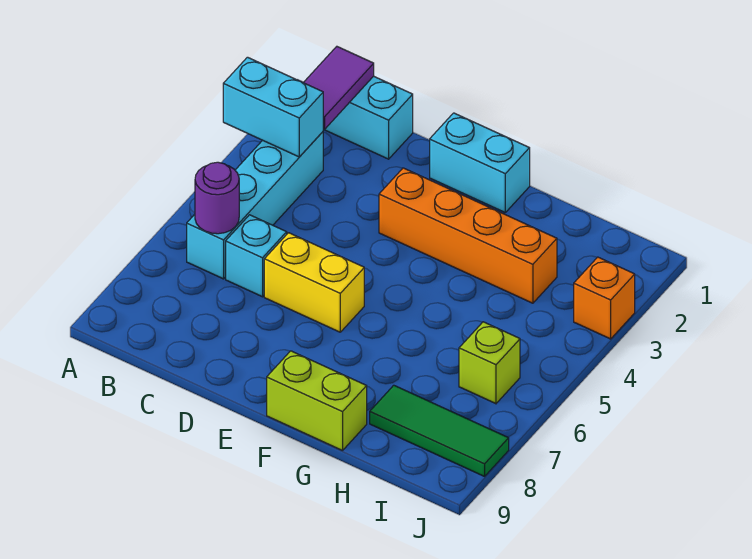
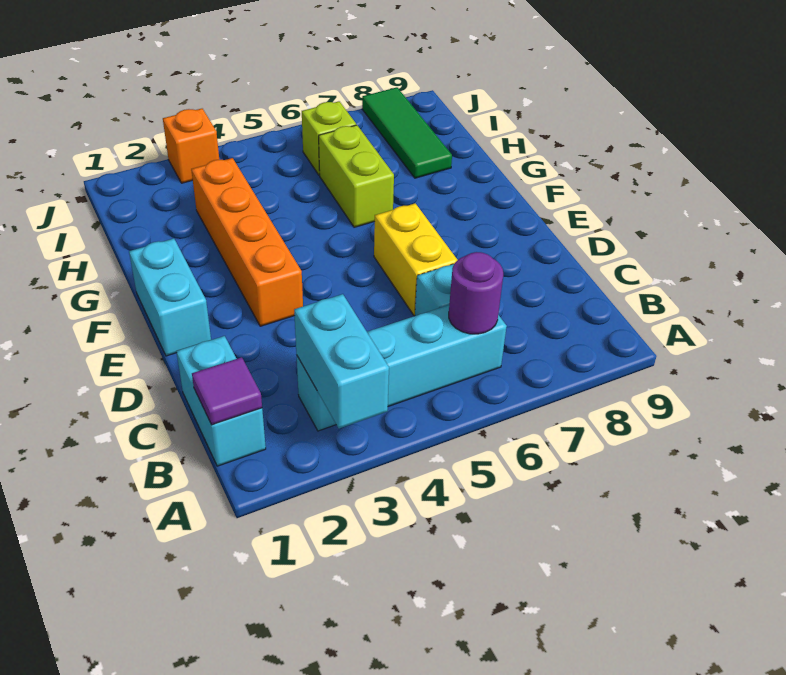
purple 1x2 tile [303,47,374,129] -> purple 1x1 tile [192,357,262,425]
lime 1x2 brick [267,351,367,451] -> lime 1x2 brick moved to [319,125,394,227]

